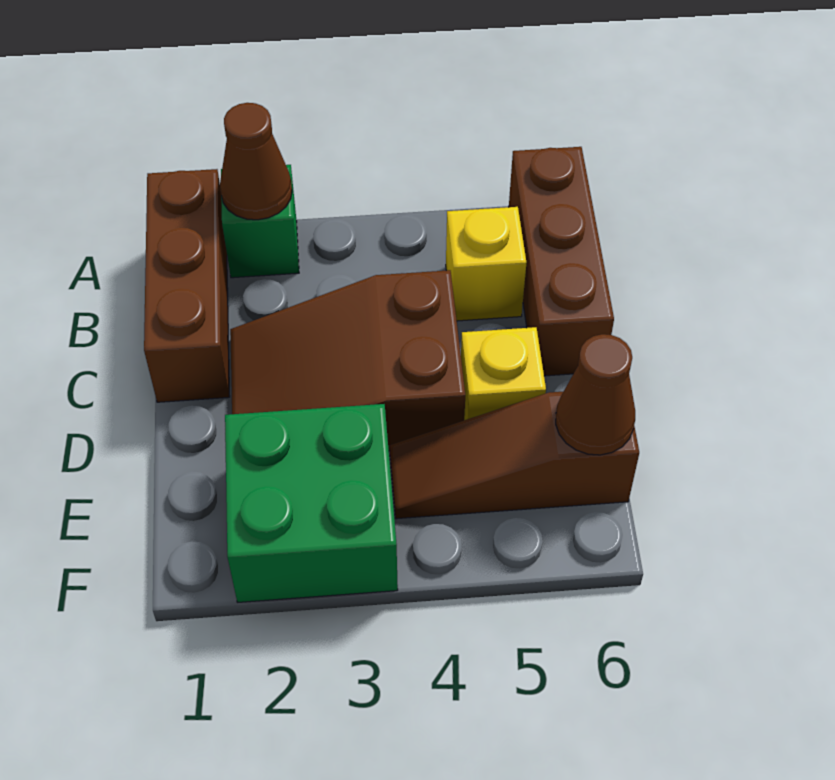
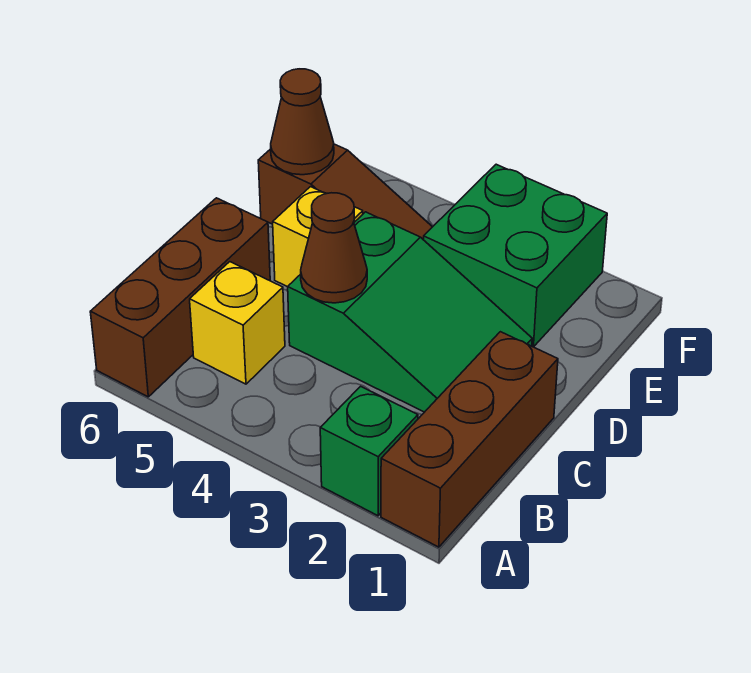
brown 1x1 cone [220,103,292,220] -> brown 1x1 cone moved to [301,193,367,303]
brown 2x3 slope [230,270,465,451] -> green 2x3 slope [288,212,532,412]

